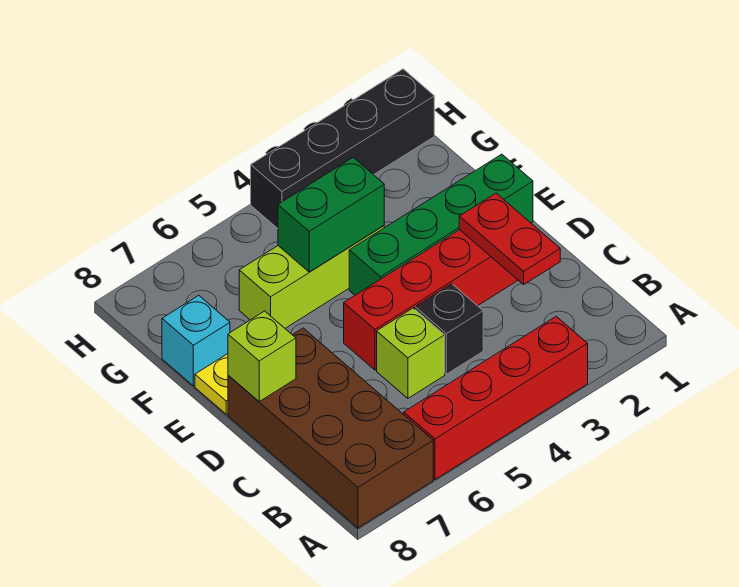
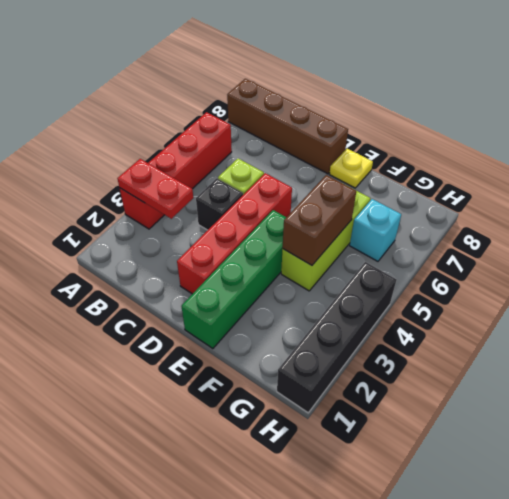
brown 2x4 brick [228,328,433,528] -> brown 1x4 brick [227,79,348,174]
red 1x2 plate [459,193,560,284] -> red 1x2 plate moved to [117,159,193,219]
lime 1x1 brick [228,311,296,401] -> none
green 1x2 brick [278,157,384,272] -> brown 1x2 brick [283,175,356,265]
cyan 1x1 brick [162,295,230,386] -> cyan 1x1 brick moved to [350,199,401,261]

